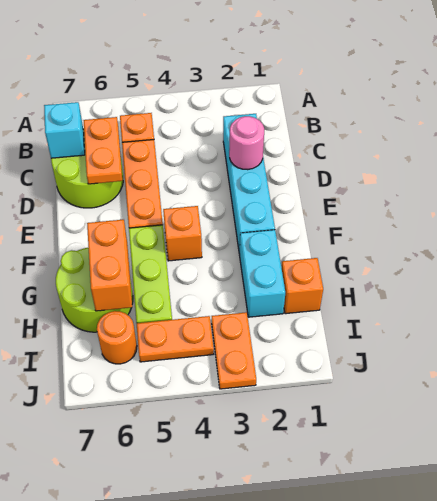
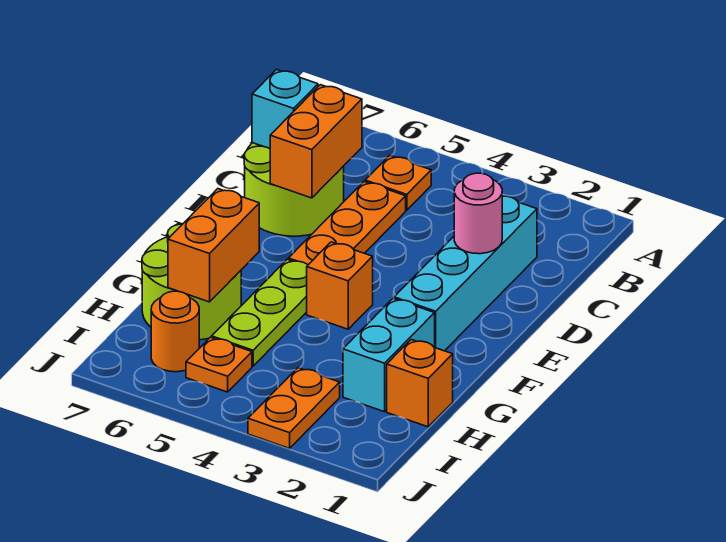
orange 1x2 plate [83,117,122,184] -> orange 1x2 brick [270,85,362,198]
orange 1x2 plate [136,316,214,362] -> orange 1x1 plate [186,337,252,392]

